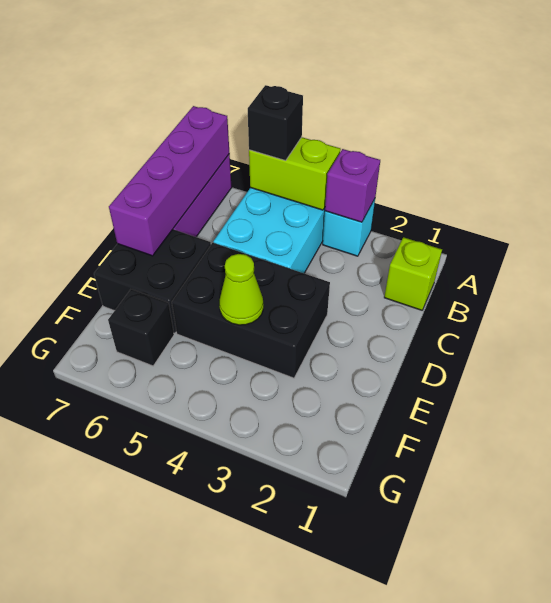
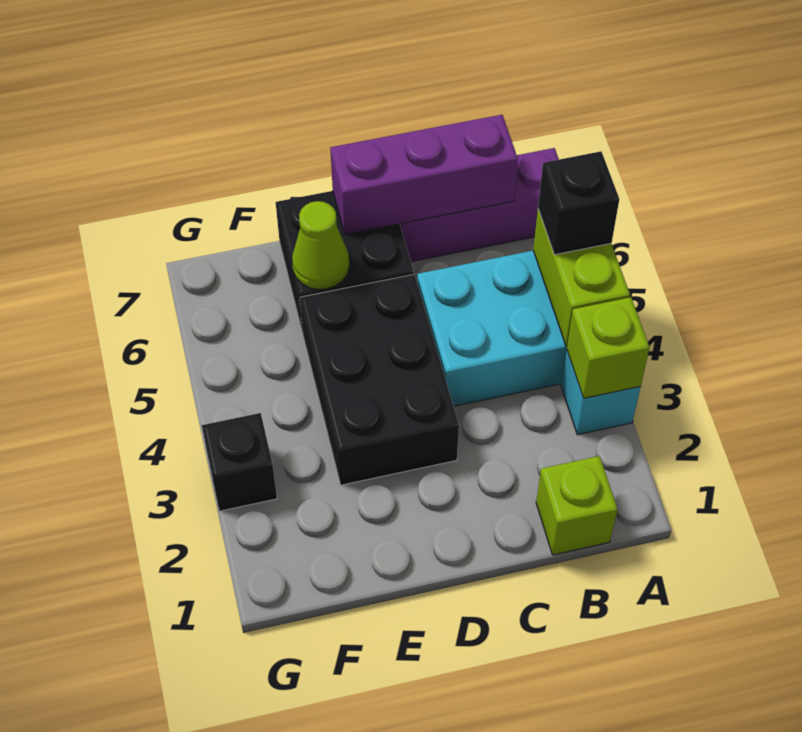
purple 1x1 brick [325,149,380,222] -> lime 1x1 brick [567,297,650,398]
purple 1x4 brick [109,106,229,256] -> purple 1x3 brick [330,115,518,234]
lime 1x1 cone [220,254,263,325] -> lime 1x1 cone moved to [292,201,349,289]
black 1x1 brick [108,289,174,366] -> black 1x1 brick moved to [202,413,277,511]

